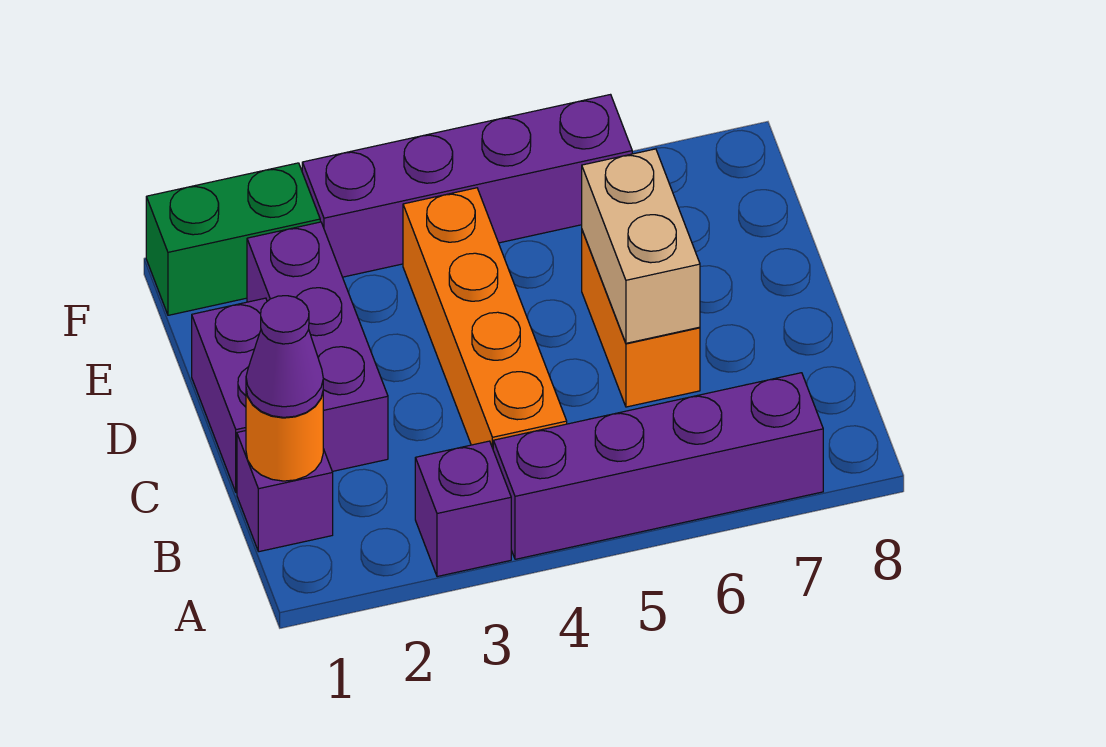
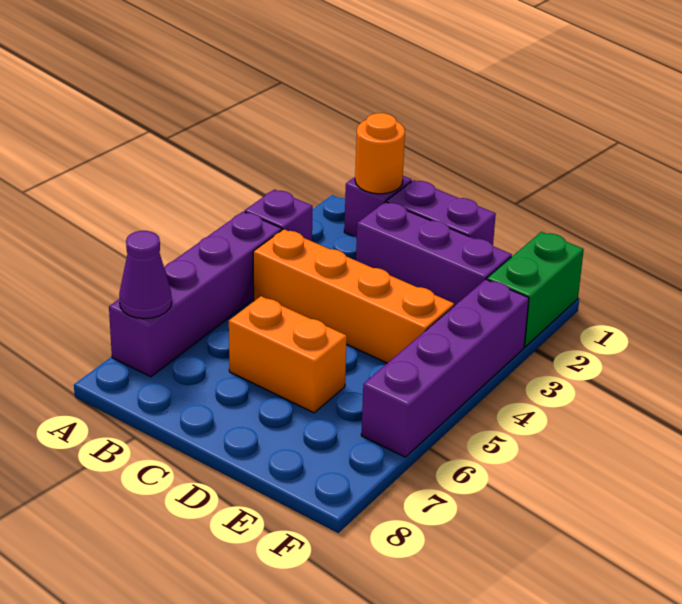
purple 1x1 cone [246,296,323,417] -> purple 1x1 cone moved to [119,231,172,319]
tan 1x2 brick [582,149,700,343] -> none

